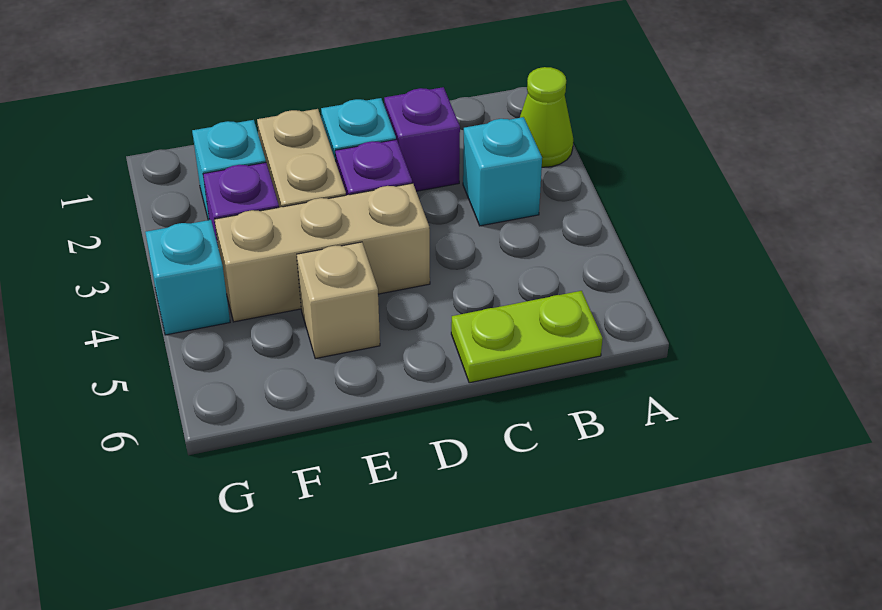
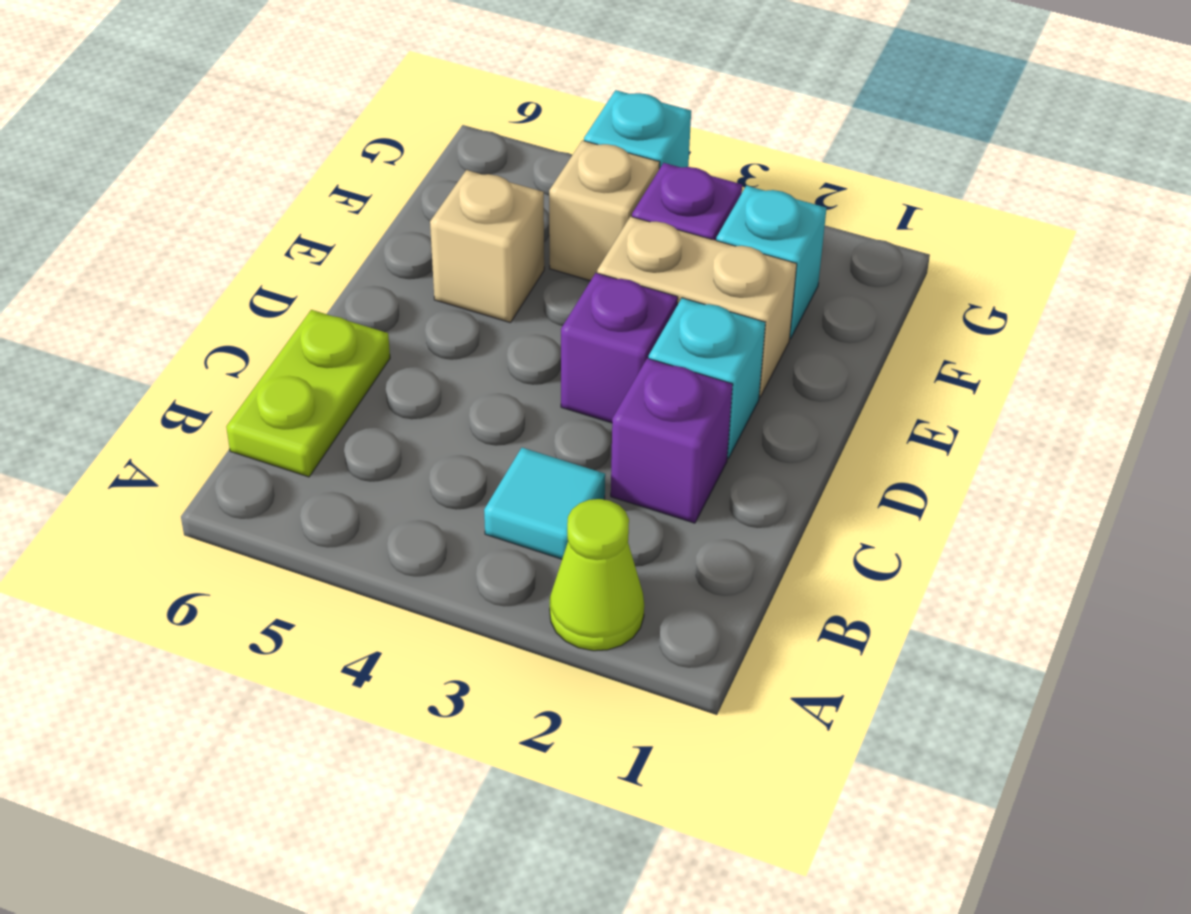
cyan 1x1 brick [463,117,542,226] -> cyan 1x1 tile [484,448,605,559]
tan 1x3 brick [214,183,430,322] -> tan 1x1 brick [549,140,660,281]

